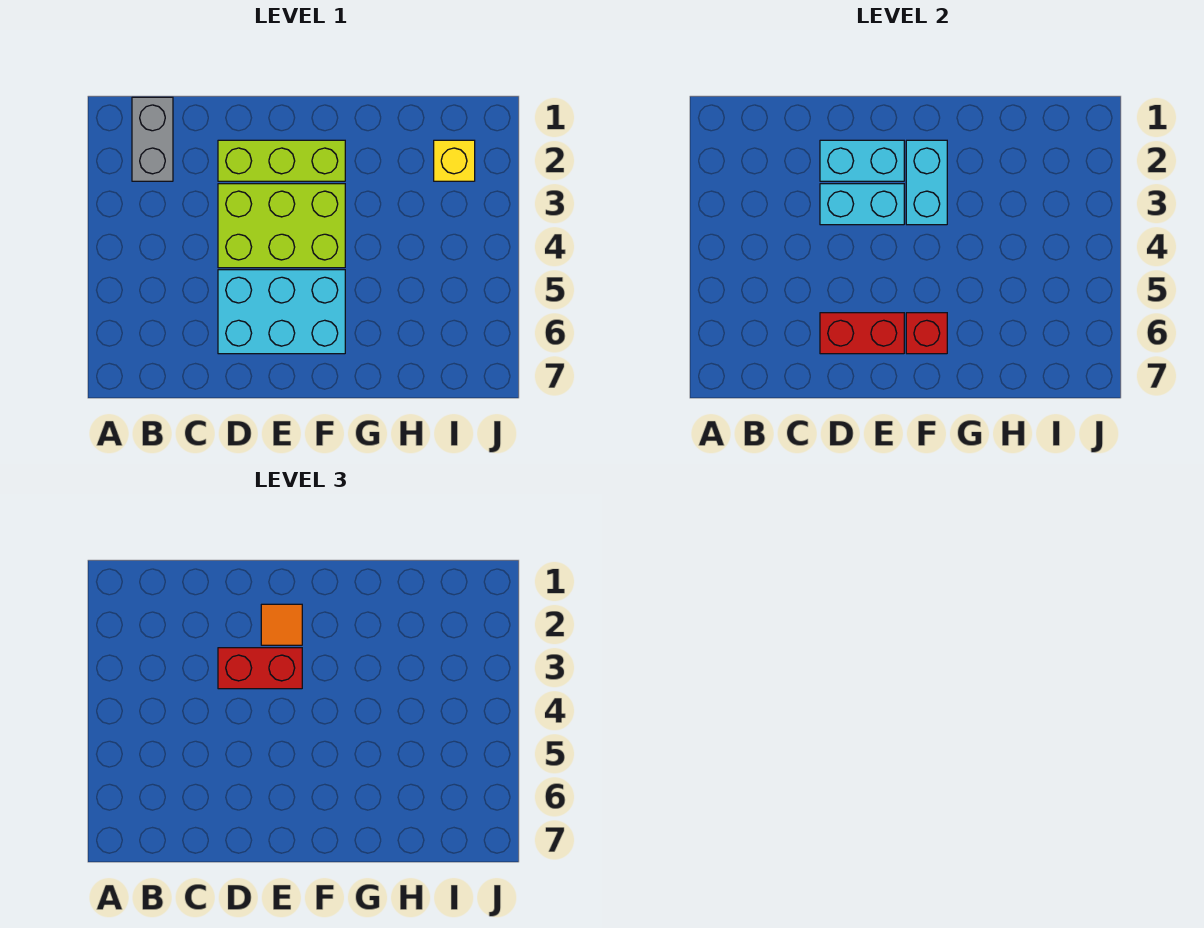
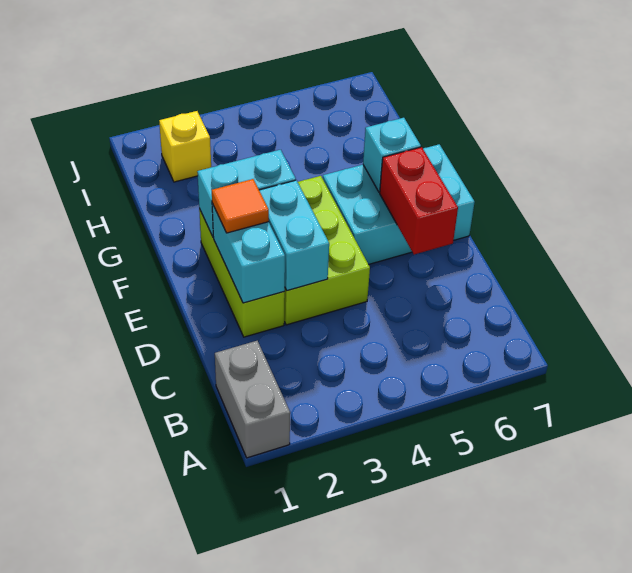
grey 1x2 brick [132,97,173,181] -> grey 1x2 brick turned to [215,341,290,458]
red 1x2 brick [218,648,302,689] -> none
cyan 2x3 brick [218,270,345,354] -> cyan 2x3 brick turned to [323,144,475,264]
red 1x1 brick [906,313,947,354] -> cyan 1x1 brick [363,118,421,192]

